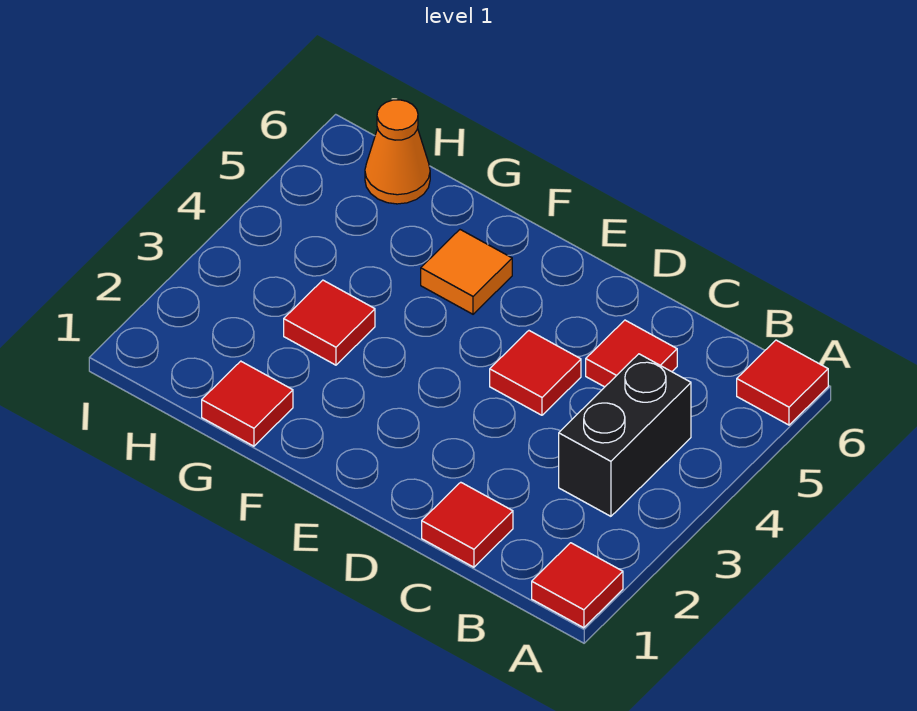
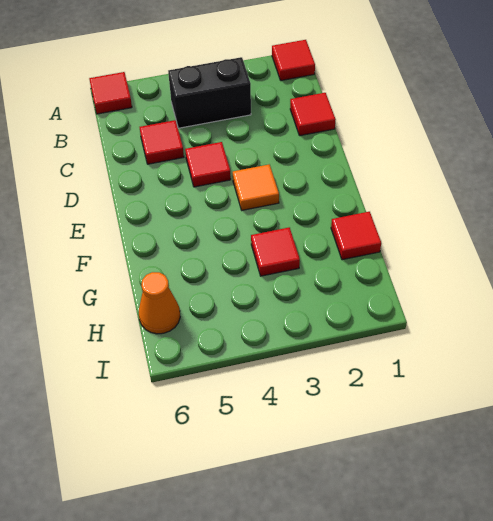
orange 1x1 tile [421,230,512,314] -> orange 1x1 tile moved to [233,164,279,210]

